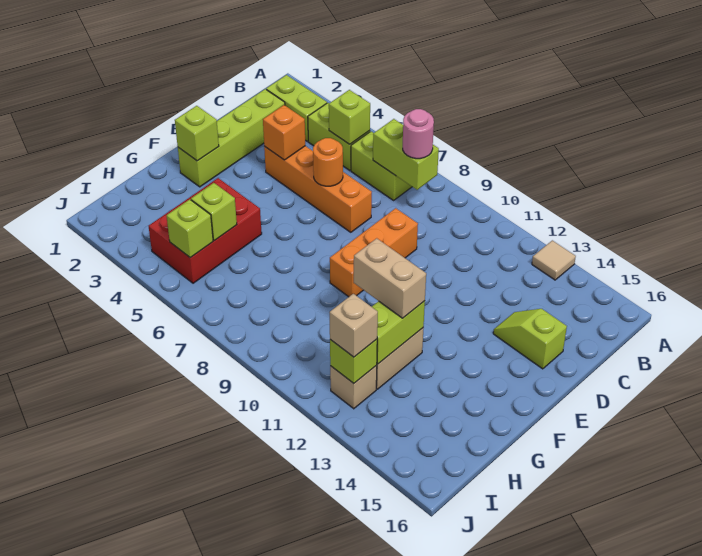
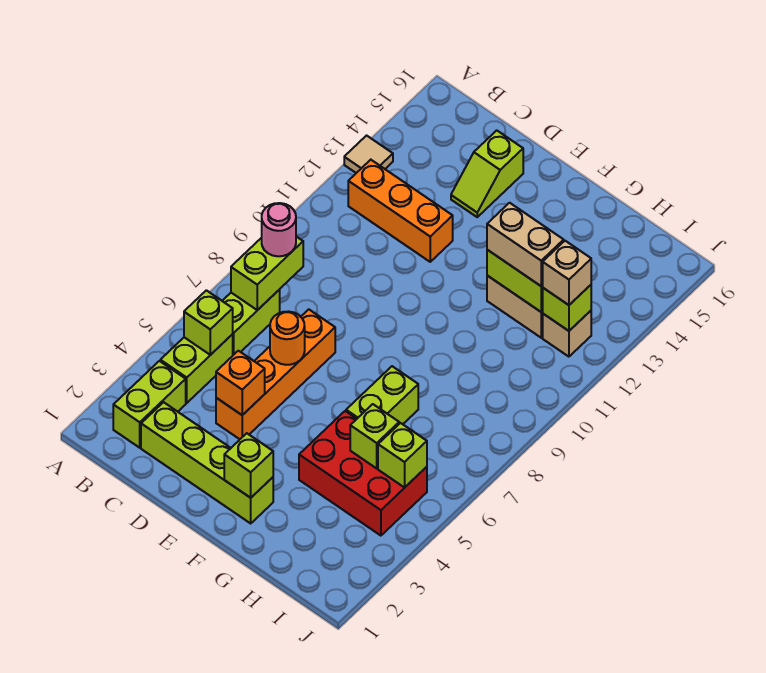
orange 1x3 brick [330,208,418,297] -> orange 1x3 brick moved to [348,160,453,262]
none -> lime 1x2 brick [346,366,418,424]
tan 1x2 brick [354,238,426,318] -> tan 1x2 brick turned to [487,203,564,286]

